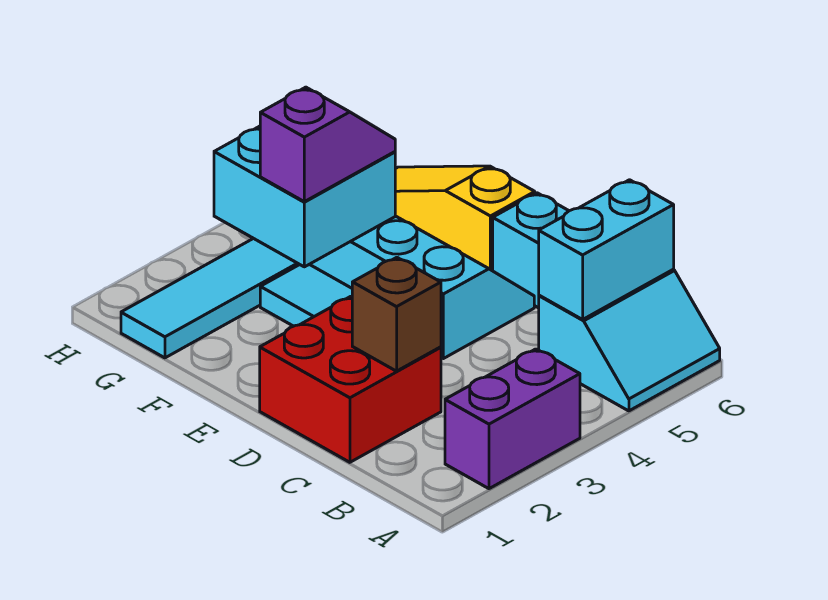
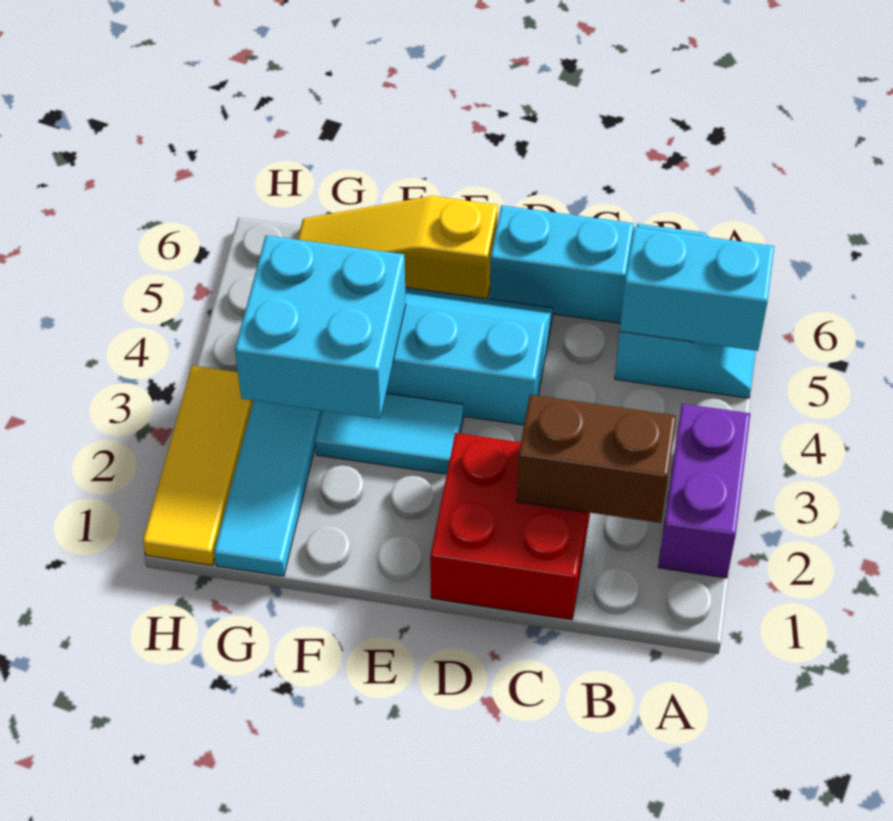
cyan 1x2 brick [539,180,674,320] -> cyan 1x2 brick turned to [620,227,774,351]
brown 1x1 brick [352,257,441,371] -> brown 1x2 brick [517,395,676,523]
purple 1x2 slope [260,87,395,202] -> none
none -> yellow 1x3 tile [143,366,253,566]

